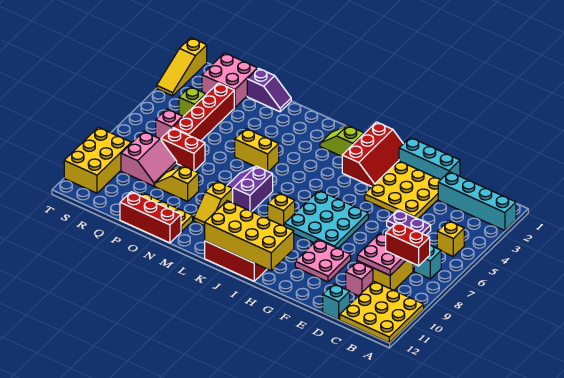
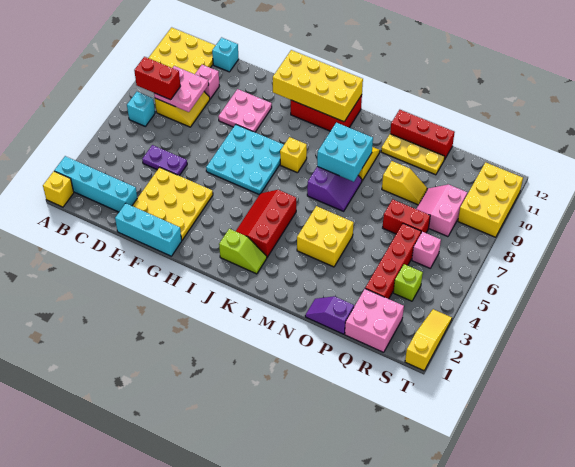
yellow 1x1 brick [437,221,464,256] -> yellow 1x1 brick moved to [43,171,74,207]
red 2x3 slope [342,122,403,187] -> red 2x3 slope moved to [236,190,296,257]
none -> cyan 2x2 brick [317,122,373,182]
yellow 1x2 brick [235,129,279,172] -> yellow 2x2 brick [297,206,354,267]

